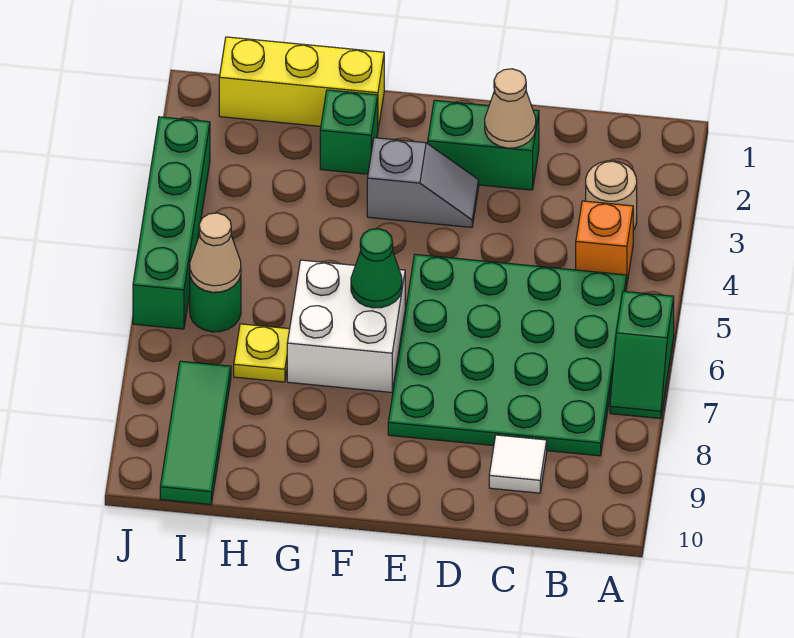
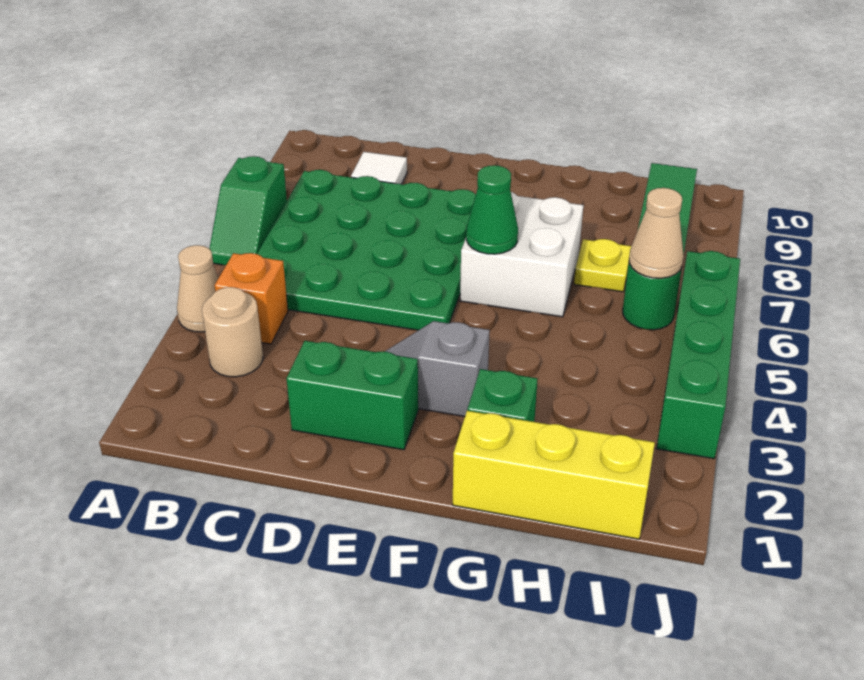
green 1x2 slope [610,291,674,418] -> green 1x2 slope turned to [209,156,287,265]
tan 1x1 cone [485,69,536,148] -> tan 1x1 cone moved to [177,245,218,332]

